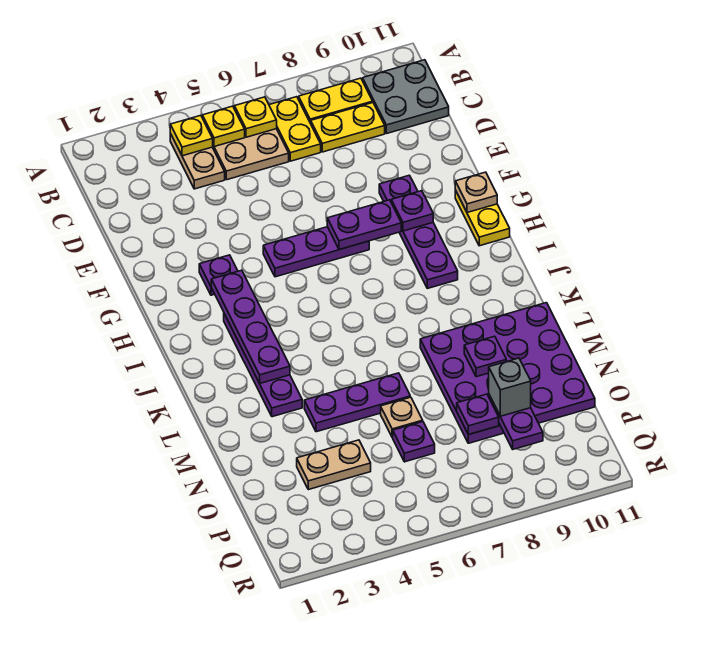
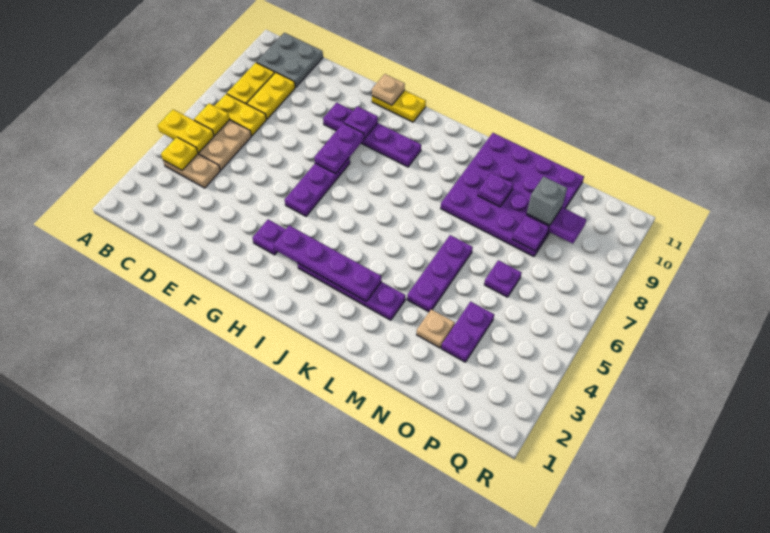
yellow 1x1 plate [202,106,245,147] -> yellow 1x2 plate [157,110,214,153]
tan 1x1 plate [381,397,423,438] -> tan 1x1 plate moved to [416,309,455,348]
tan 1x2 plate [297,440,371,490] -> purple 1x2 plate [441,302,494,362]

